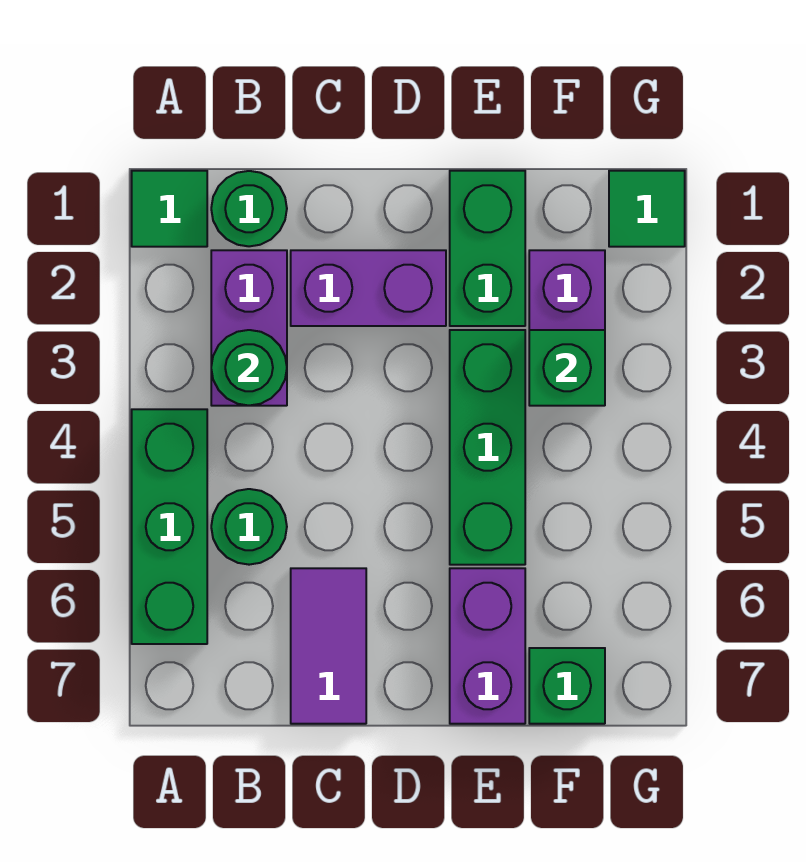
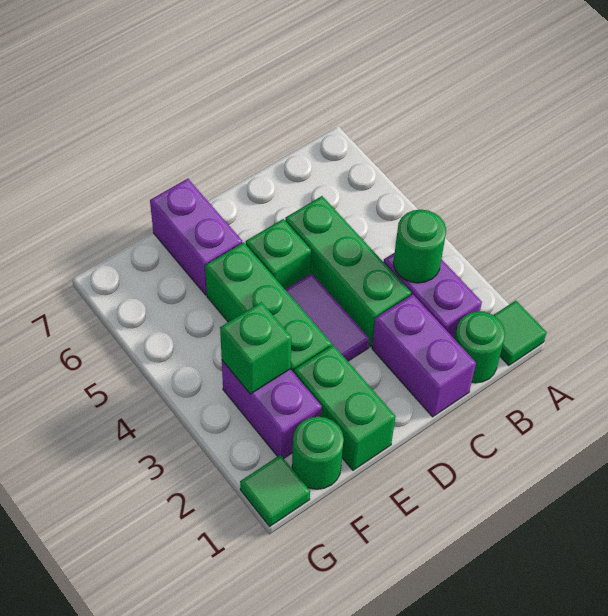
green 1x3 brick [132,409,207,644] -> green 1x3 brick moved to [285,196,411,347]
green 1x1 round brick [211,489,287,565] -> green 1x1 round brick moved to [292,417,344,489]
purple 1x2 brick [291,250,446,326] -> purple 1x2 brick turned to [372,294,476,417]
purple 1x2 tile [291,568,366,724] -> purple 1x2 tile moved to [285,273,370,361]
green 1x1 brick [529,648,605,724] -> green 1x1 brick moved to [246,219,311,289]

